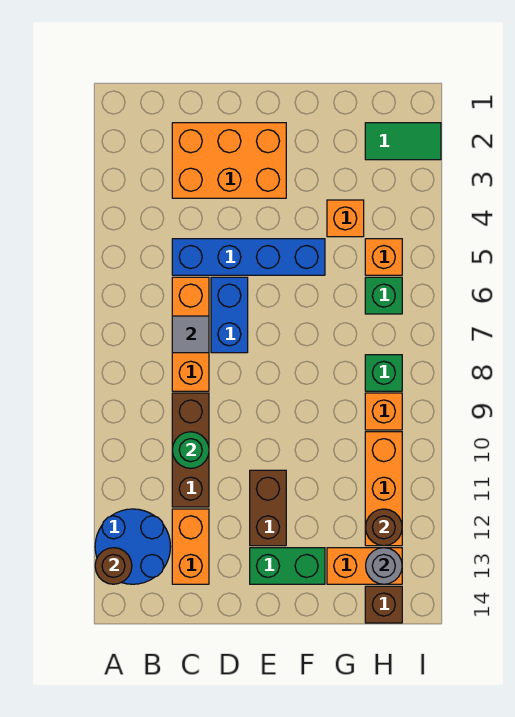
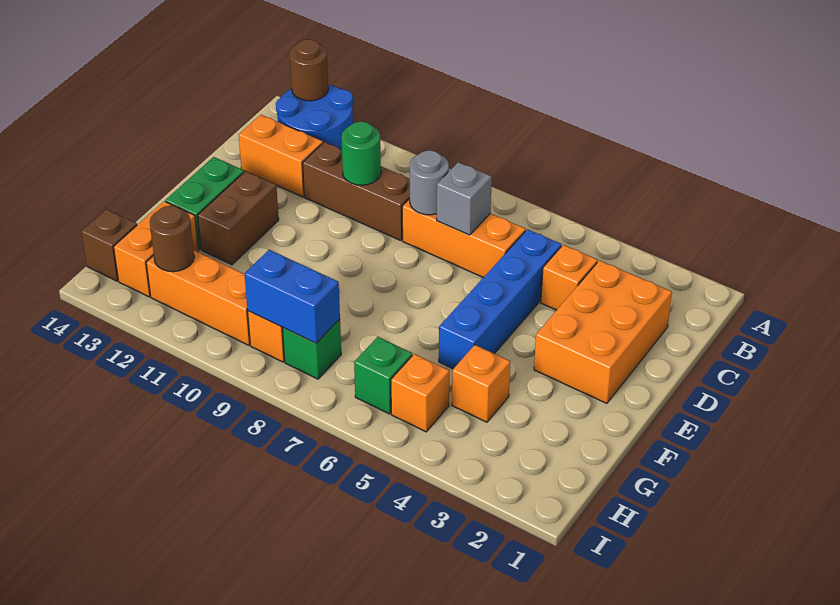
none -> orange 1x1 brick [541,245,598,310]
grey 1x1 tile [172,316,209,353] -> grey 1x1 brick [437,162,492,235]
blue 1x2 brick [211,277,248,353] -> blue 1x2 brick moved to [244,250,340,343]
brown 1x2 brick [250,470,286,546] -> brown 1x2 brick turned to [198,171,279,265]
green 1x2 tile [365,123,441,160] -> none
grey 1x1 round brick [366,548,402,584] -> grey 1x1 round brick moved to [410,150,449,215]

